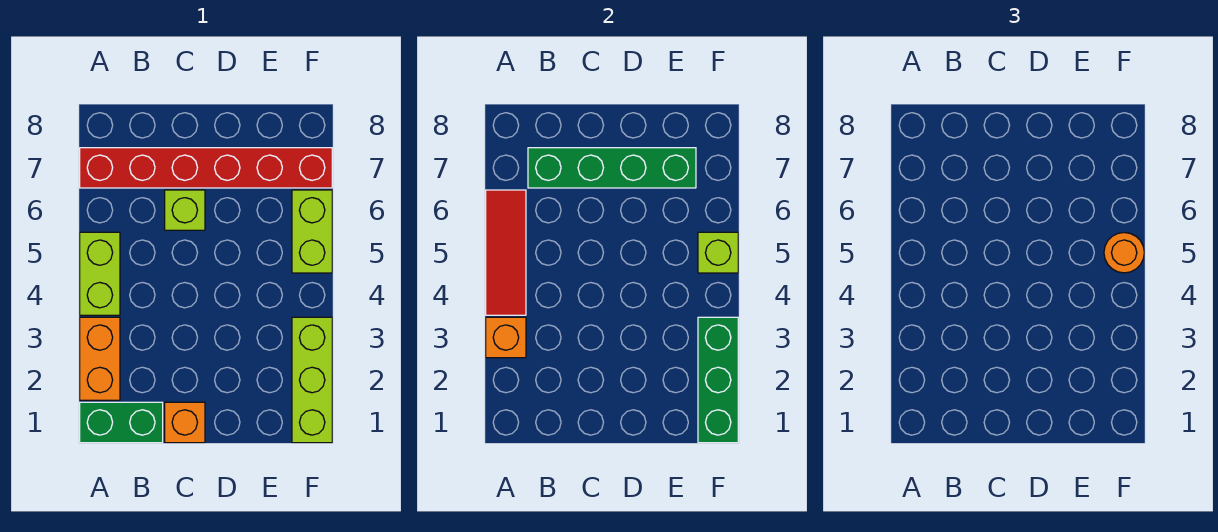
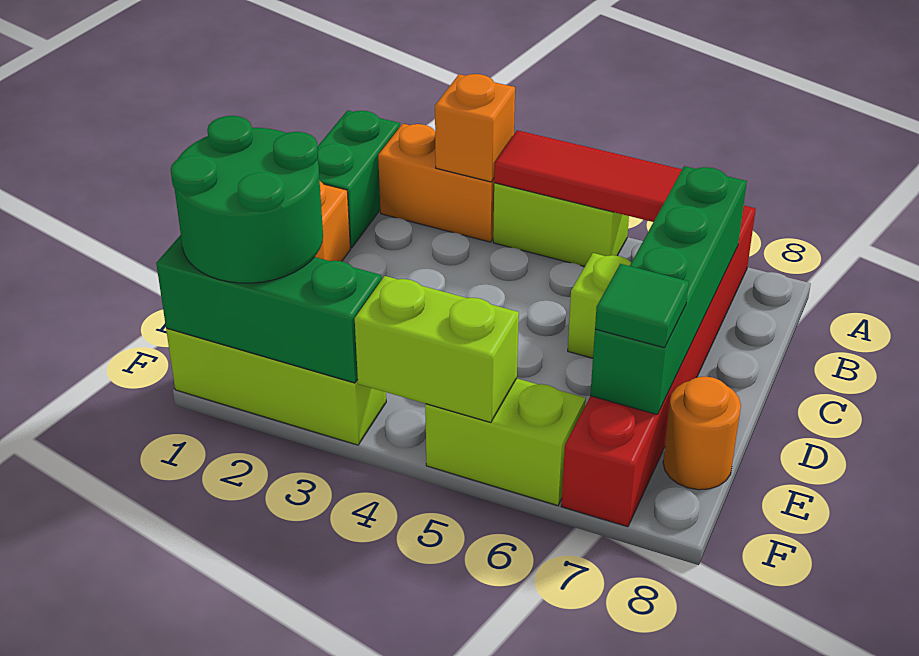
none -> green 2x2 round brick [171,116,323,283]
none -> green 1x1 tile [595,264,689,348]
lime 1x1 brick [698,232,738,273] -> lime 1x2 brick [355,276,519,423]
orange 1x1 round brick [1104,233,1144,273] -> orange 1x1 round brick moved to [663,376,741,490]

